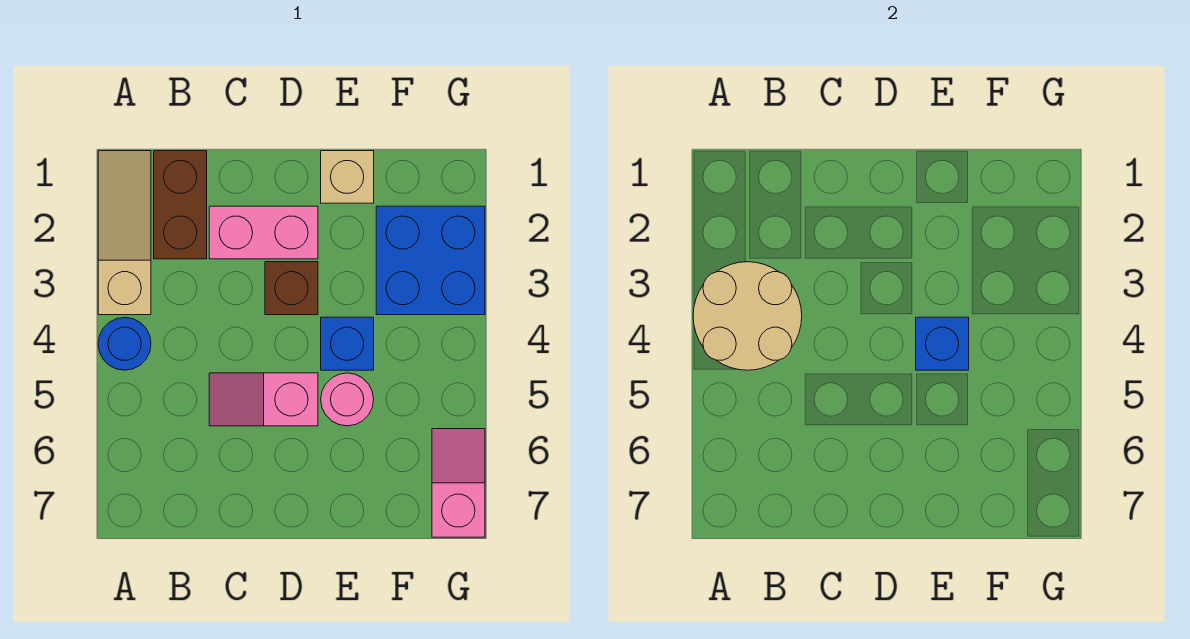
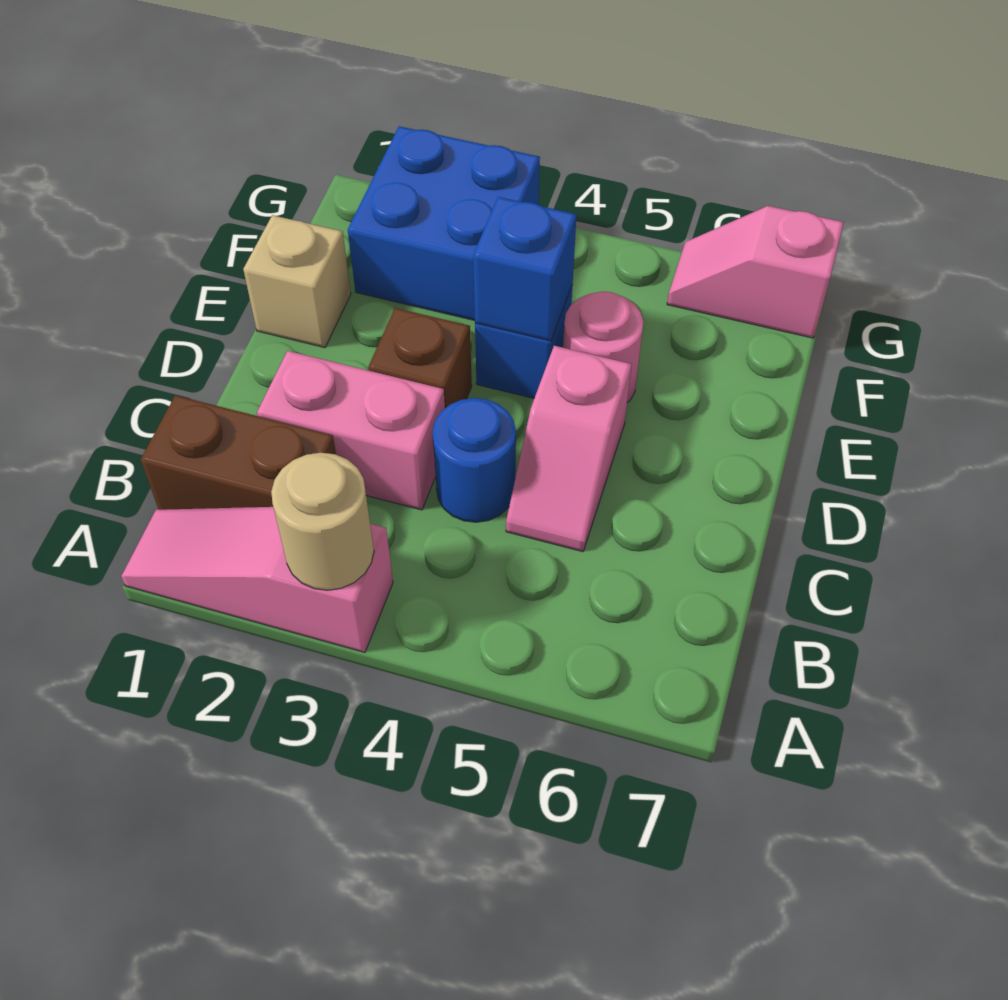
tan 1x3 slope [98,151,151,315] -> pink 1x3 slope [121,507,393,652]
tan 2x2 round brick [693,262,802,370] -> tan 1x1 round brick [271,453,374,590]
blue 1x1 round brick [98,317,151,370] -> blue 1x1 round brick moved to [433,398,516,522]
pink 1x2 brick [209,206,318,259] -> pink 1x2 brick turned to [257,351,445,510]

